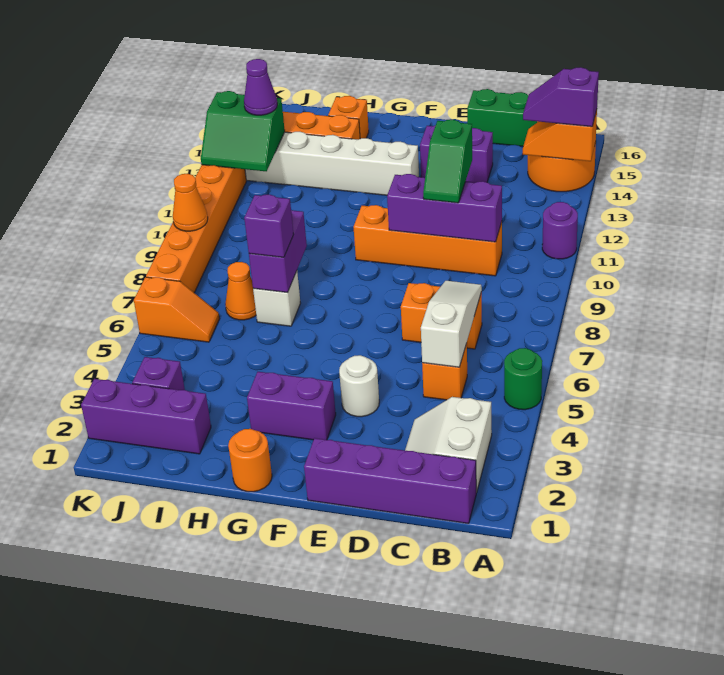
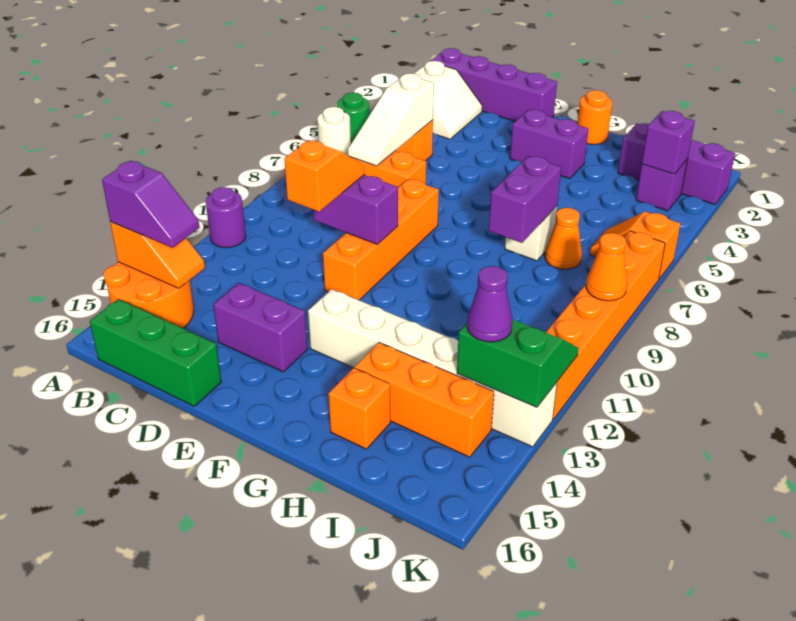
orange 1x4 brick [354,205,502,276] -> orange 1x4 brick turned to [323,179,439,300]
purple 1x3 brick [387,174,502,242] -> purple 1x2 brick [313,175,398,245]
green 1x2 slope [423,120,472,203] -> orange 1x2 slope [284,140,365,212]
white 1x1 round brick [339,355,379,417] -> white 1x1 round brick moved to [317,107,351,156]
purple 1x1 brick [244,195,294,257] -> purple 1x1 brick moved to [642,111,695,174]

